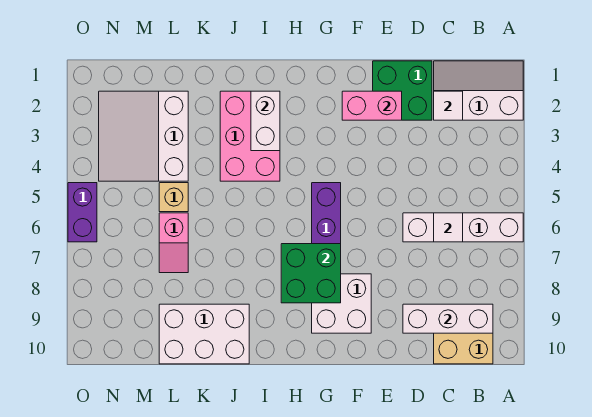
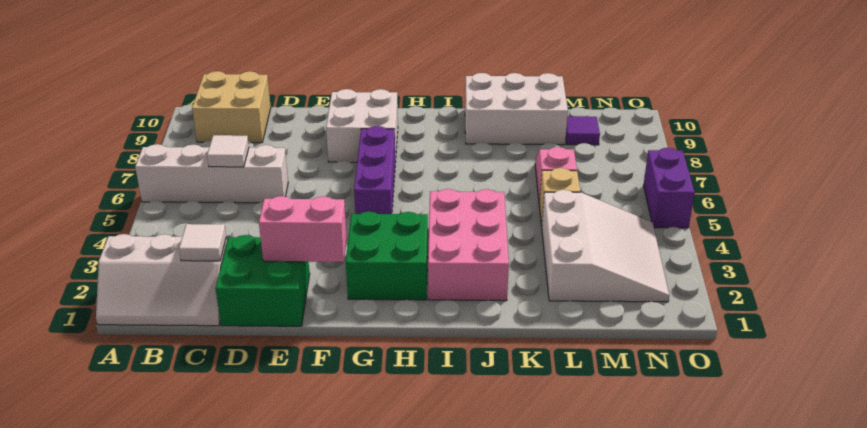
white 1x3 brick [403,304,493,333] -> none
green 2x2 brick [281,244,341,303] -> green 2x2 brick moved to [346,212,428,300]
white 1x2 brick [251,91,280,151] -> none
none -> purple 1x1 tile [566,116,600,145]

